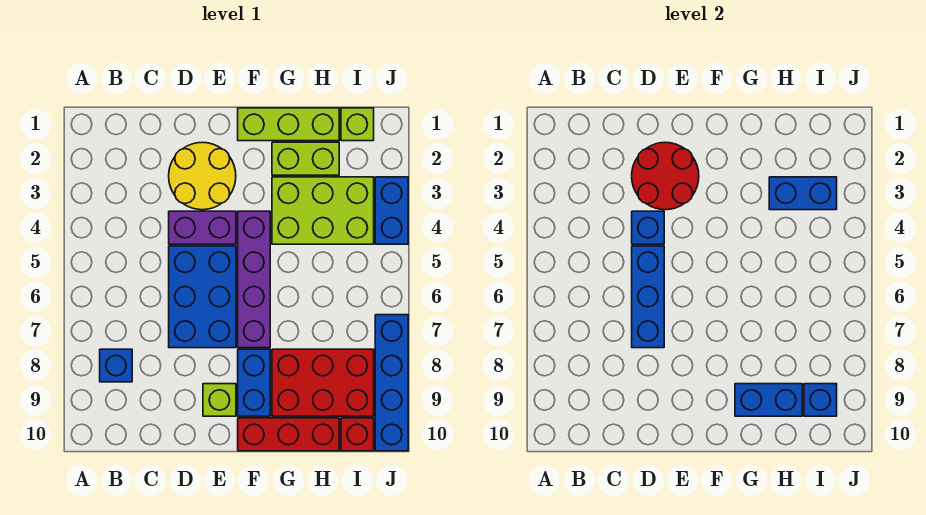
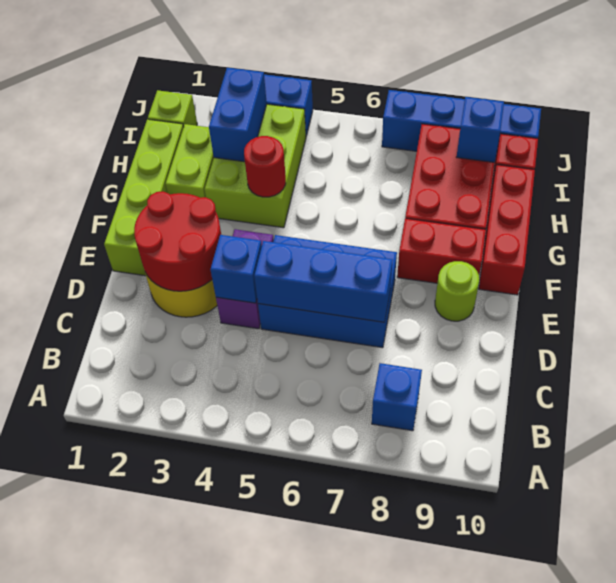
lime 1x1 brick [203,384,236,416] -> lime 1x1 round brick [435,261,479,321]
lime 1x3 brick [238,108,339,141] -> lime 1x4 brick [104,119,184,276]
purple 1x4 brick [238,211,270,348] -> none
blue 1x2 brick [238,349,270,416] -> red 1x2 brick [397,219,486,283]
none -> red 1x1 round brick [244,136,286,197]
blue 1x2 brick [735,384,802,416] -> none

